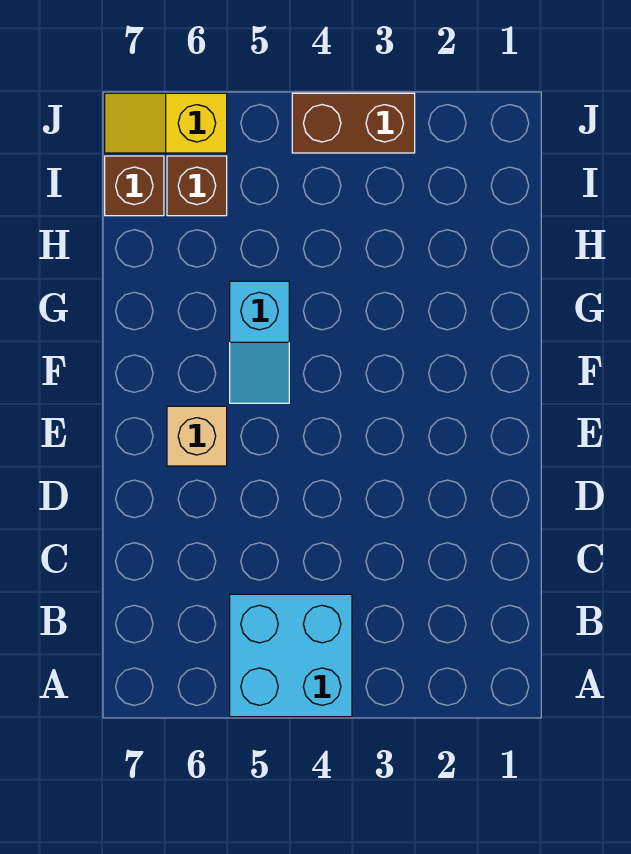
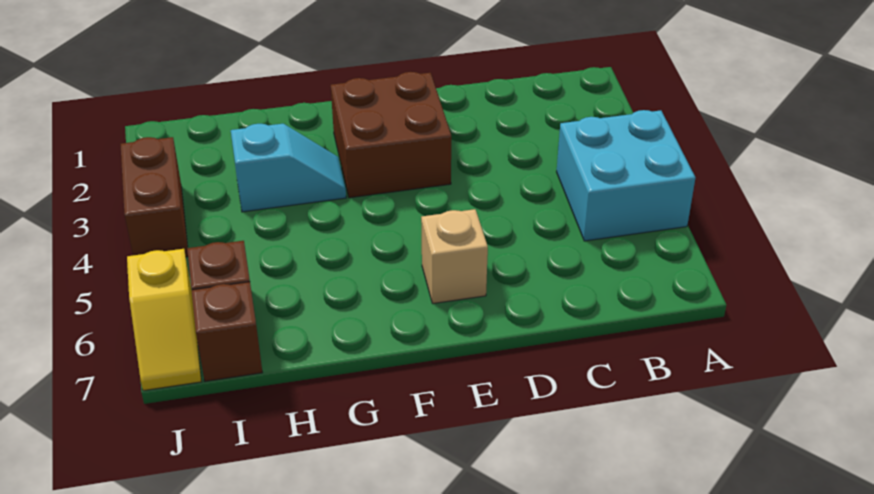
none -> brown 2x2 brick [331,72,451,198]
cyan 1x2 slope [230,281,289,403] -> cyan 1x2 slope moved to [231,124,346,212]

